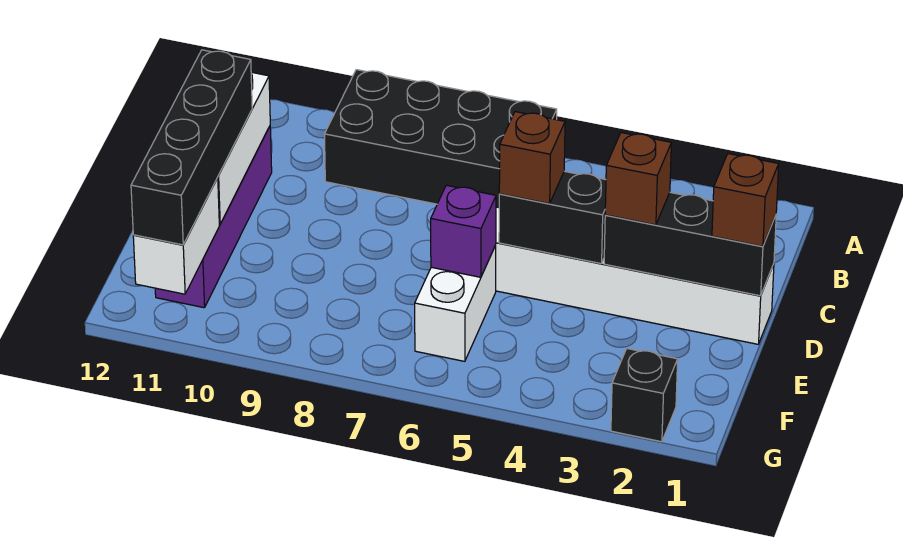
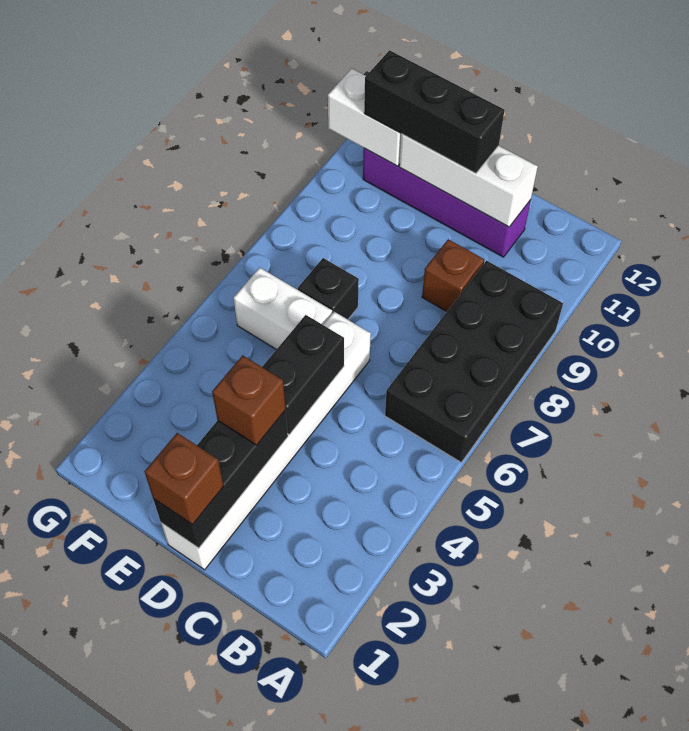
brown 1x1 brick [499,112,565,204] -> brown 1x1 brick moved to [422,239,484,312]
black 1x4 brick [131,50,252,245] -> black 1x3 brick [364,50,505,173]
purple 1x1 brick [431,185,496,277] -> none
black 1x1 brick [611,349,678,442] -> black 1x1 brick moved to [298,258,359,319]

